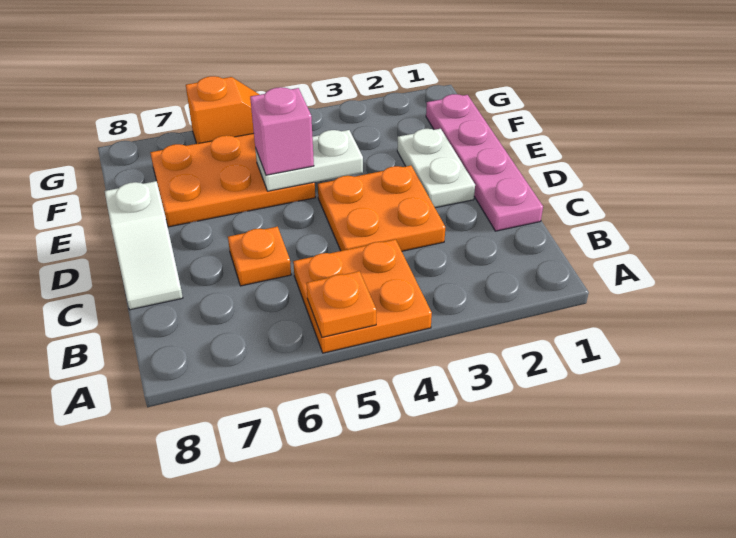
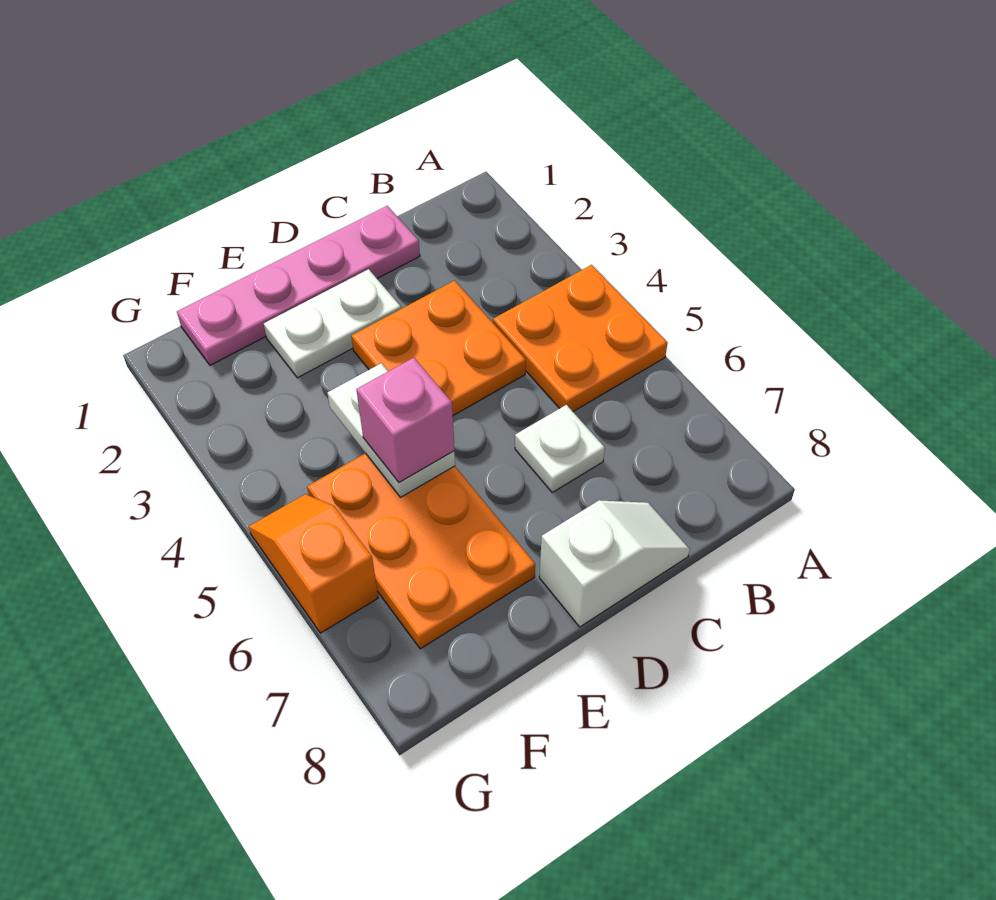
orange 1x1 plate [306,271,376,337] -> none
orange 1x1 plate [228,227,291,286] -> white 1x1 plate [515,405,605,492]

